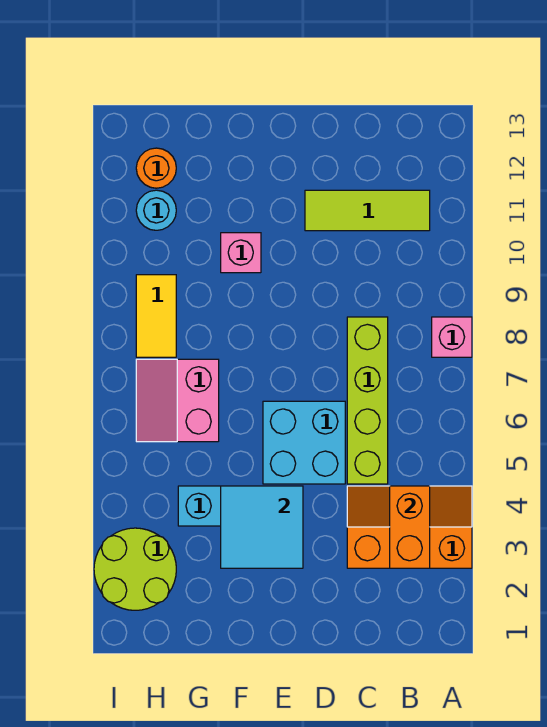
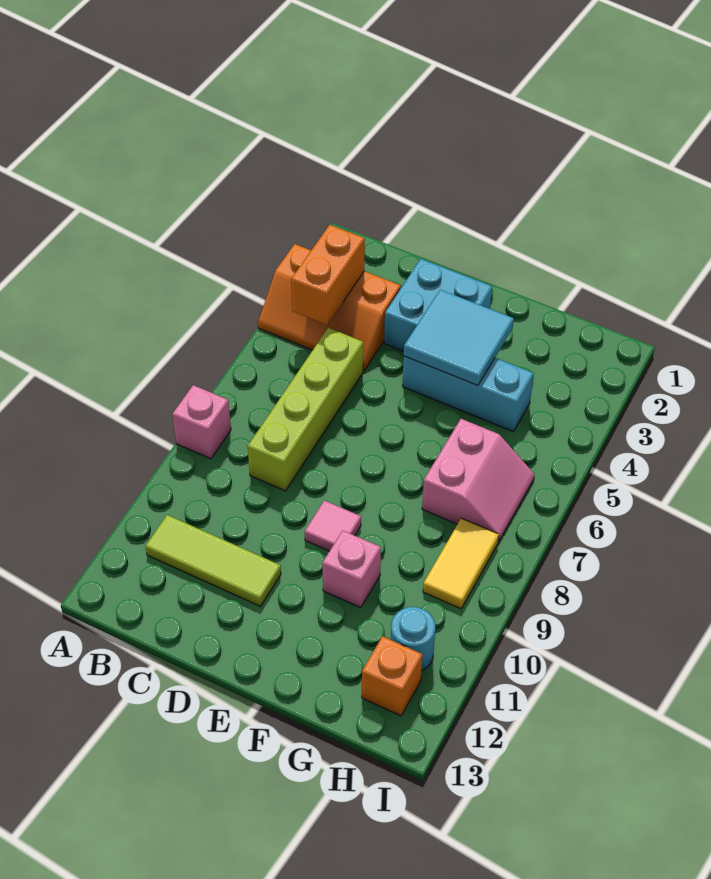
cyan 2x2 brick [263,401,345,484] -> cyan 2x2 brick moved to [384,259,492,351]
none -> pink 1x1 tile [305,500,361,551]
lime 2x2 round brick [94,528,176,610] -> none
orange 1x1 round brick [136,148,176,188] -> orange 1x1 brick [362,636,422,716]

